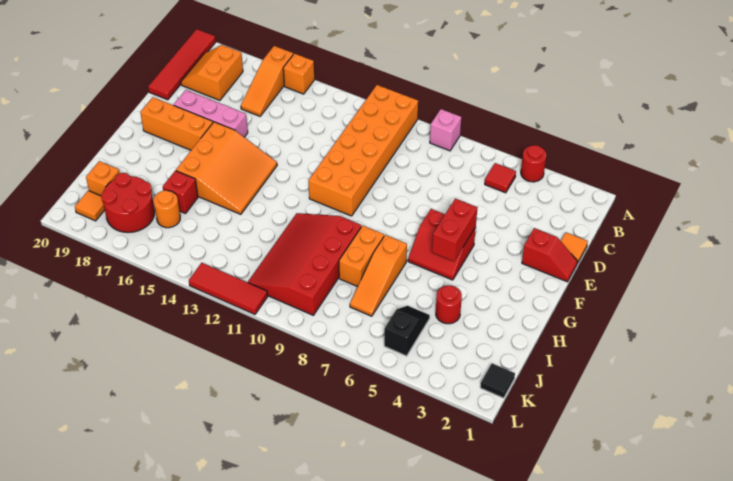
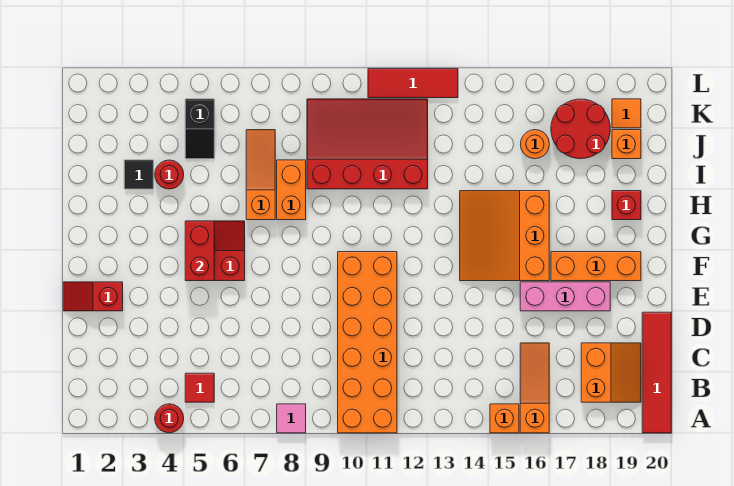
pink 1x1 brick [430,109,461,151] -> pink 1x1 tile [277,404,306,433]
orange 1x1 tile [561,232,588,264] -> none
red 3x4 slope [248,213,361,315] -> red 3x4 slope turned to [307,99,428,189]
red 1x1 brick [163,171,198,214] -> red 1x1 brick moved to [612,191,641,220]
black 1x1 tile [480,363,515,398] -> black 1x1 tile moved to [124,160,153,189]

